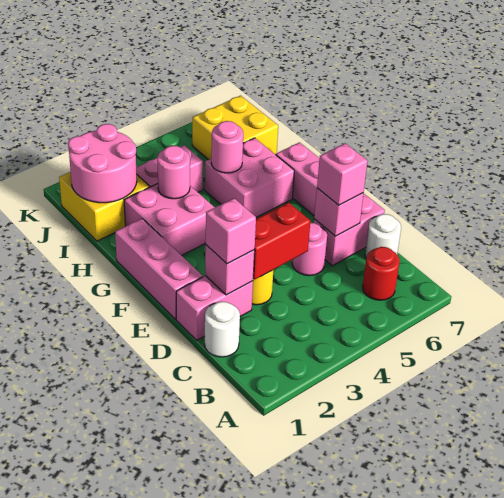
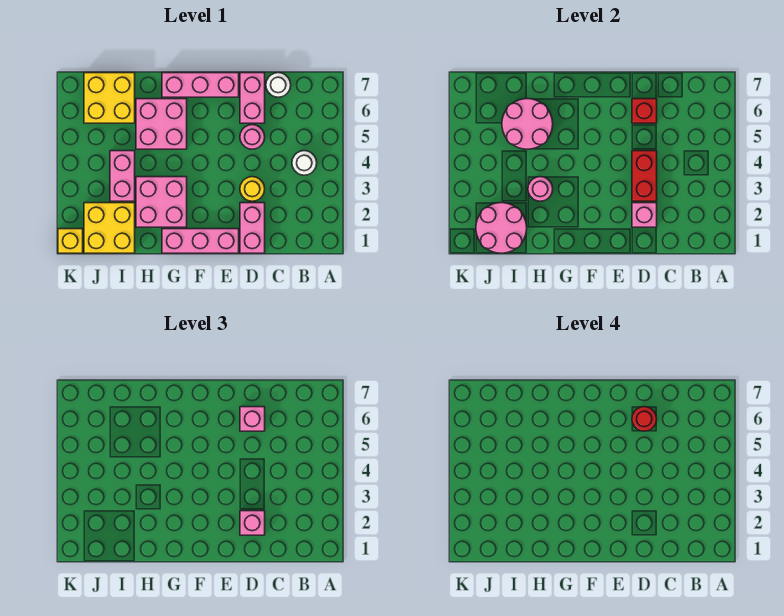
red 1x1 round brick [363,247,400,300] -> red 1x1 round brick moved to [632,407,657,431]
white 1x1 round brick [205,301,240,357] -> white 1x1 round brick moved to [292,151,317,175]
pink 1x1 brick [314,188,364,236] -> red 1x1 brick [632,99,657,123]
pink 1x1 round brick [211,121,243,173] -> pink 2x2 round brick [502,99,553,149]
none -> yellow 1x1 brick [58,229,83,253]

